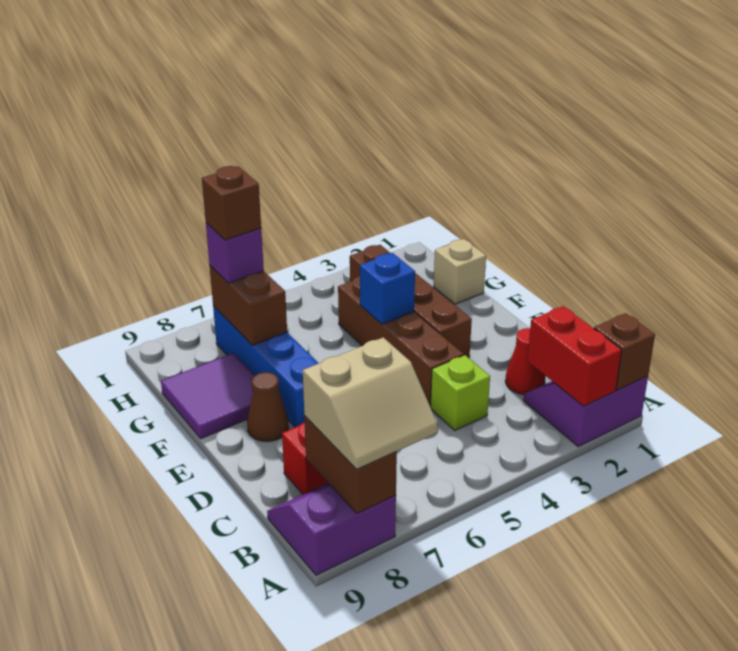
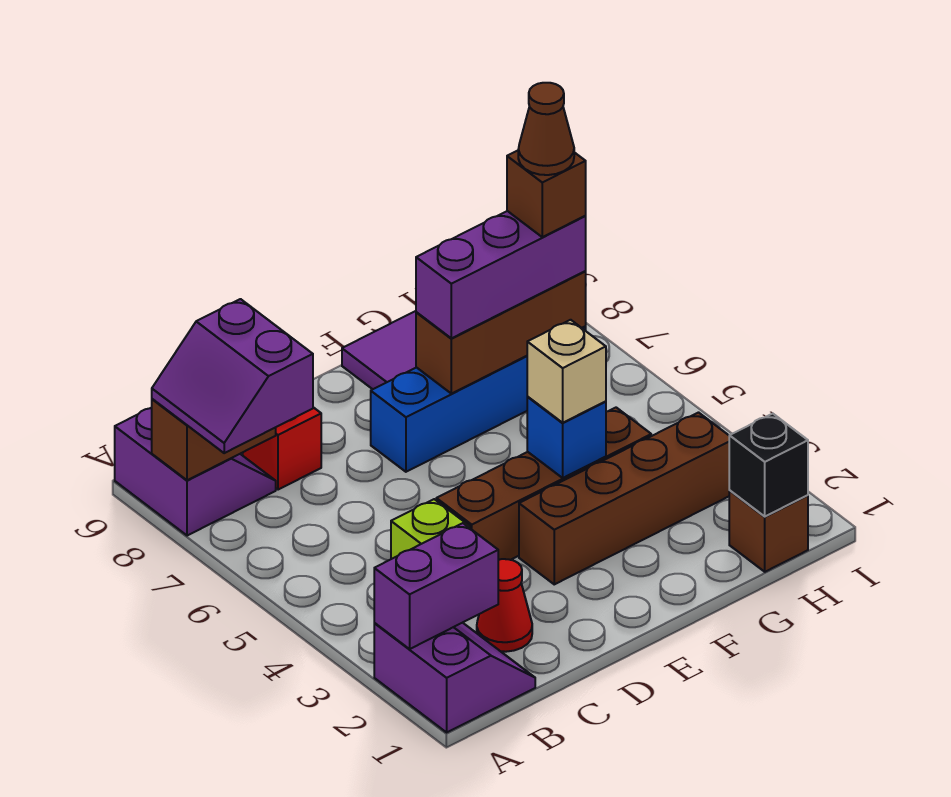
brown 1x1 brick [594,313,655,390] -> brown 1x1 brick moved to [729,491,808,572]
red 1x2 brick [527,306,622,406] -> purple 1x2 brick [374,523,498,649]
tan 2x2 slope [303,337,438,469] -> purple 2x2 slope [152,299,313,453]
brown 1x1 cone [247,372,289,442] -> brown 1x1 cone moved to [518,83,574,175]
tan 1x1 brick [434,239,486,304] -> tan 1x1 brick moved to [527,320,606,423]
brown 1x2 brick [210,266,287,345] -> brown 1x3 brick [416,271,586,394]
none -> black 1x1 brick [729,414,808,516]
purple 1x1 brick [206,223,264,283] -> purple 1x3 brick [416,211,586,338]

